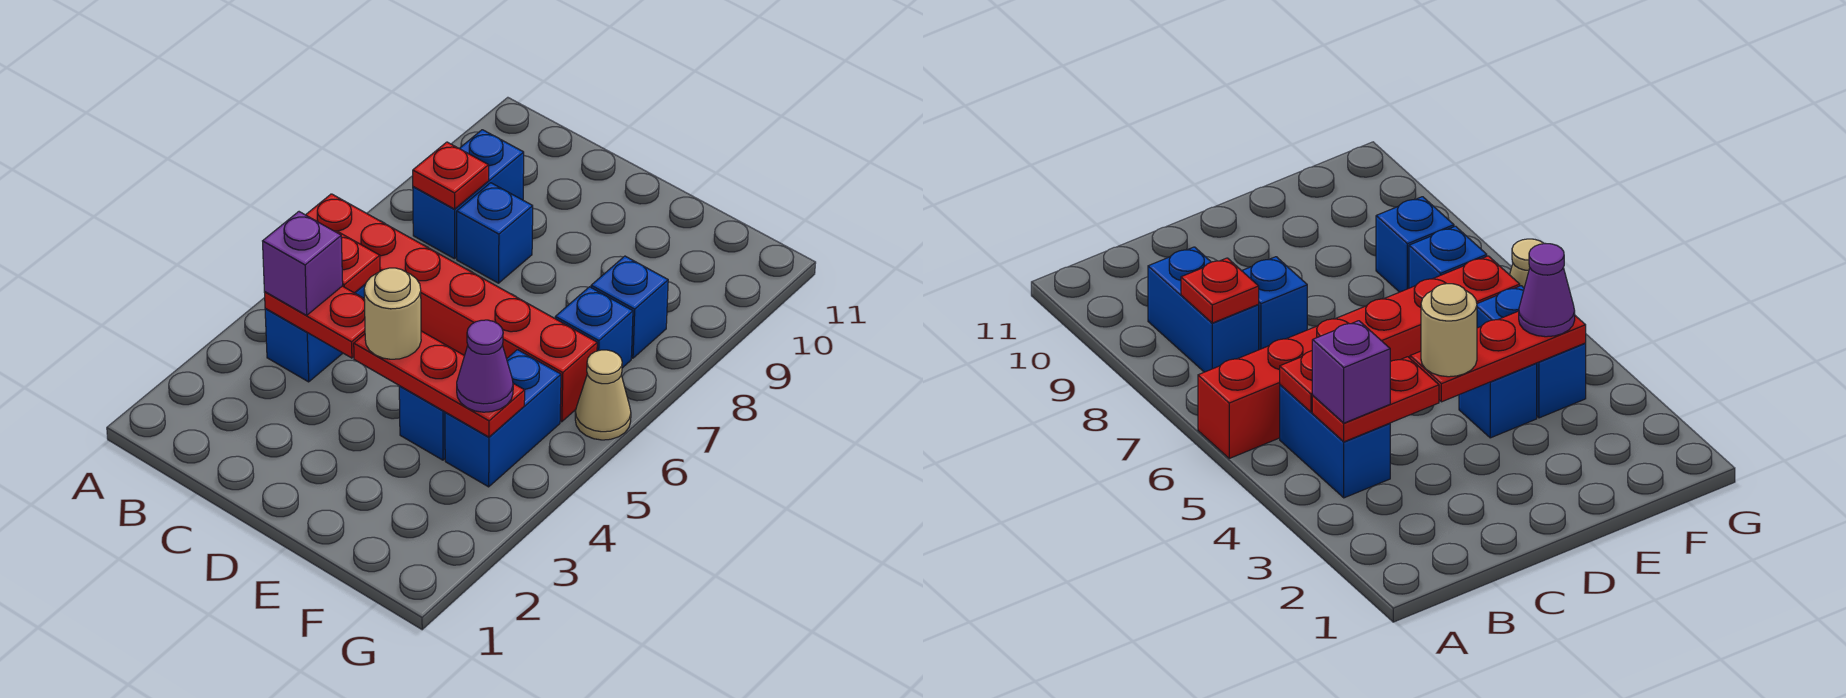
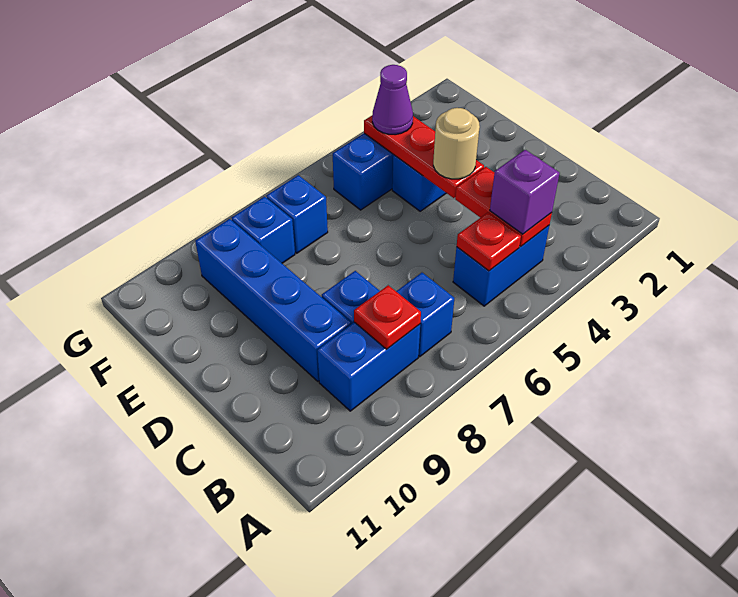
red 1x6 brick [306,194,597,422] -> none
none -> blue 1x1 brick [396,273,454,357]
none -> blue 1x4 brick [195,219,351,381]
tan 1x1 cone [575,350,631,440] -> none

